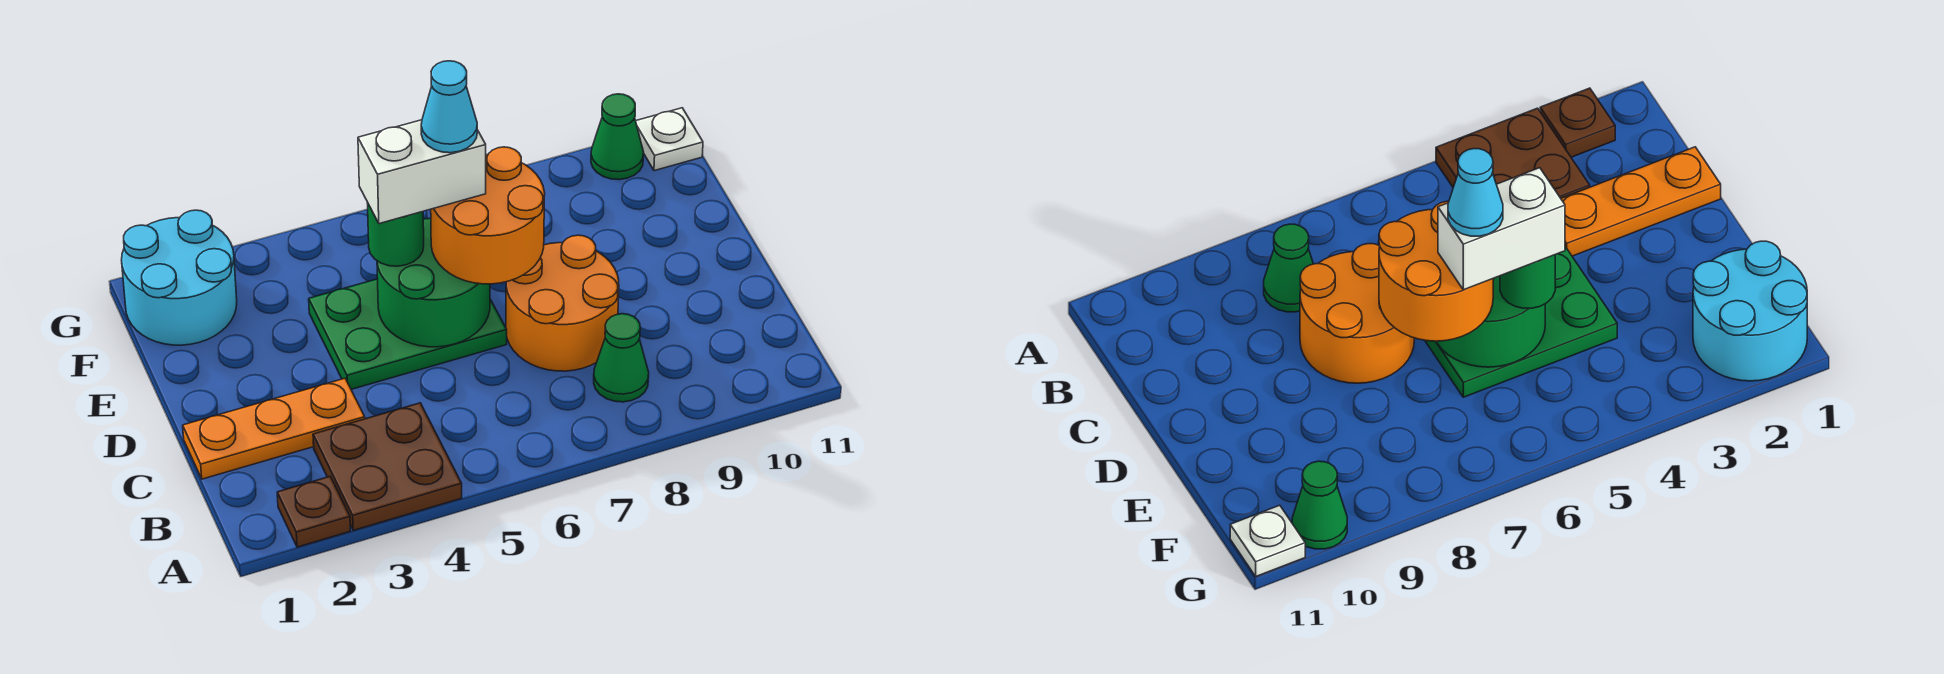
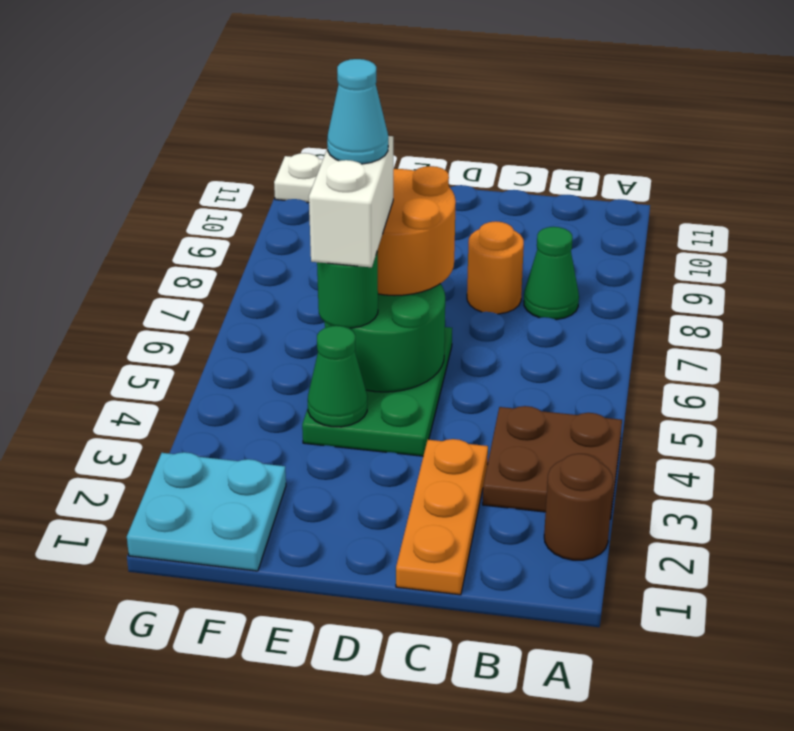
brown 1x1 plate [277,477,350,547] -> brown 1x1 round brick [544,454,613,560]
orange 2x2 round brick [506,235,619,371] -> orange 1x1 round brick [467,221,524,314]
cyan 2x2 round brick [122,210,237,345] -> cyan 2x2 plate [127,452,286,571]
green 1x1 cone [591,94,644,180] -> green 1x1 cone moved to [308,326,367,427]

